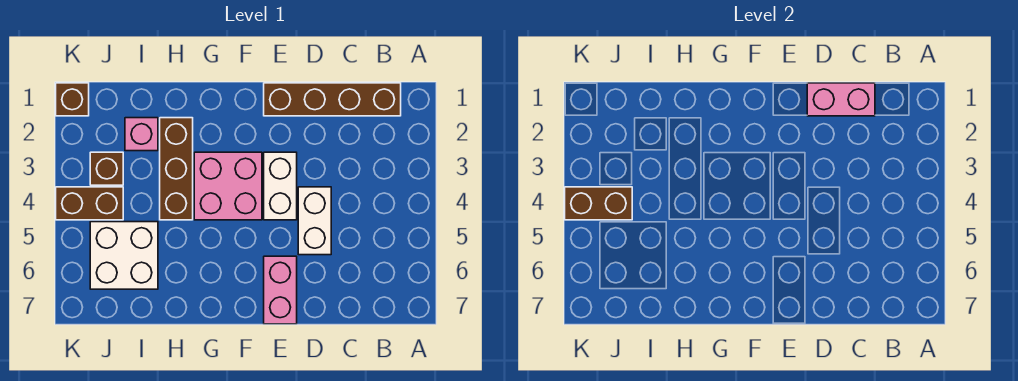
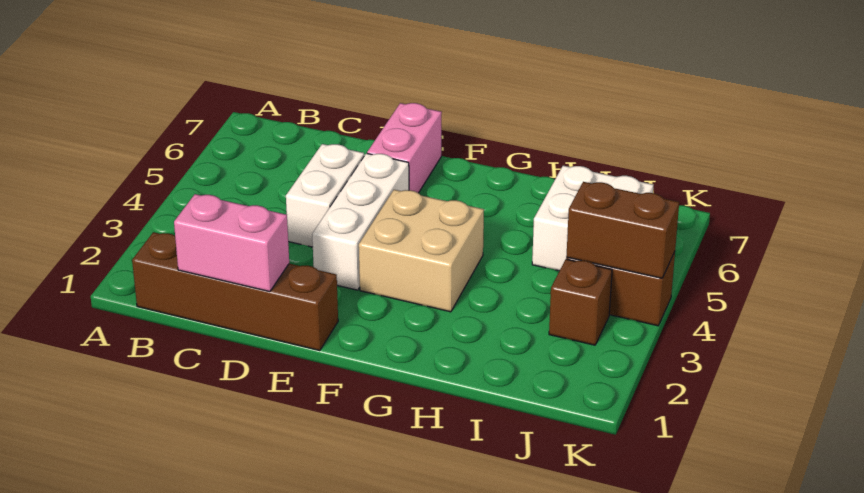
white 1x2 brick [264,152,297,220] -> white 1x3 brick [312,153,409,290]
pink 2x2 brick [194,152,262,220] -> tan 2x2 brick [359,190,484,312]
brown 1x3 brick [160,118,193,220] -> none
pink 1x1 brick [125,118,158,151] -> none
brown 1x1 brick [56,83,89,116] -> none

